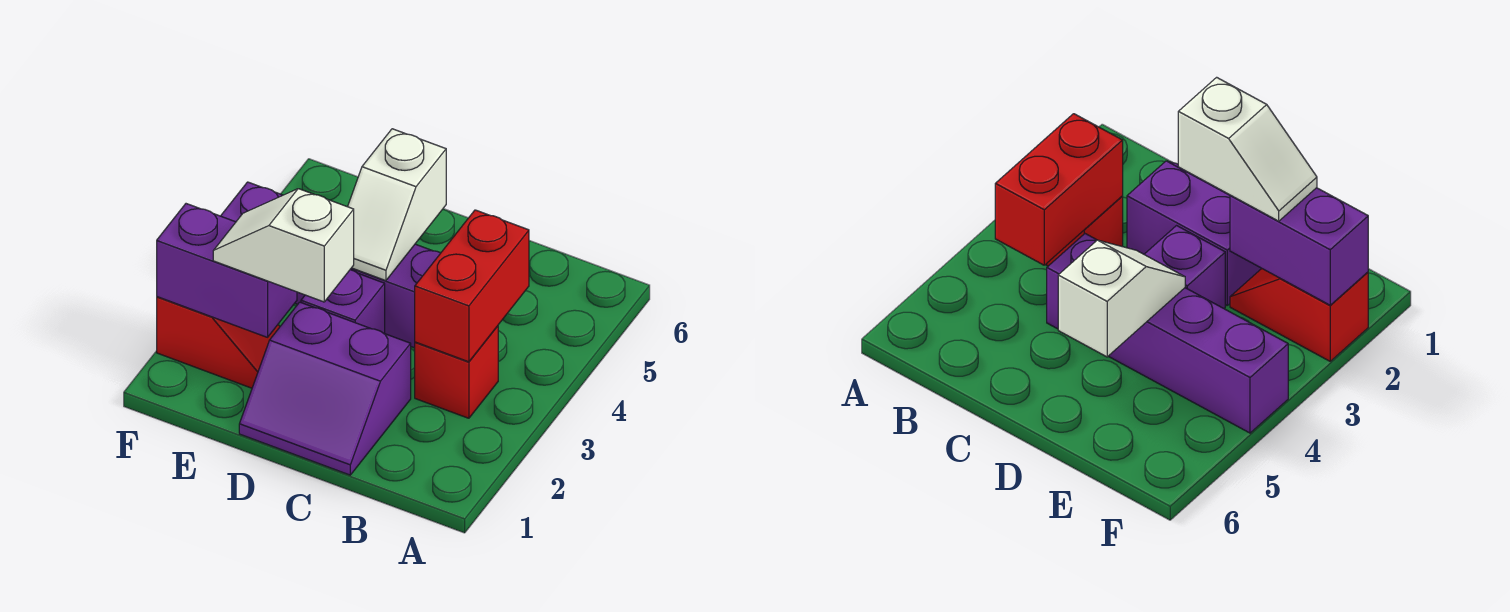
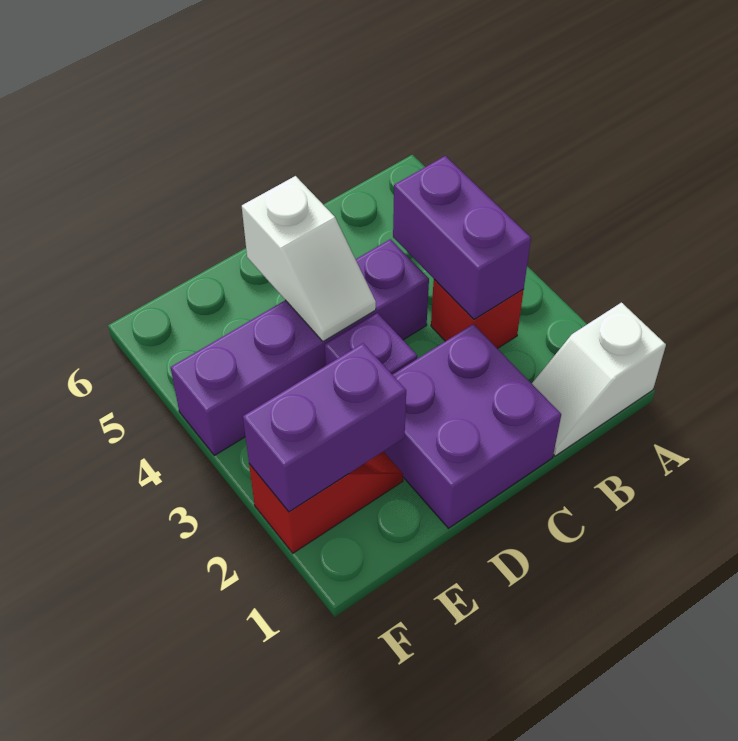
red 1x2 brick [415,210,529,362] -> purple 1x2 brick [393,156,531,319]
purple 2x2 slope [239,302,411,475] -> purple 2x2 brick [384,324,561,528]
white 1x2 slope [213,189,354,302] -> white 1x2 slope moved to [532,303,666,456]

